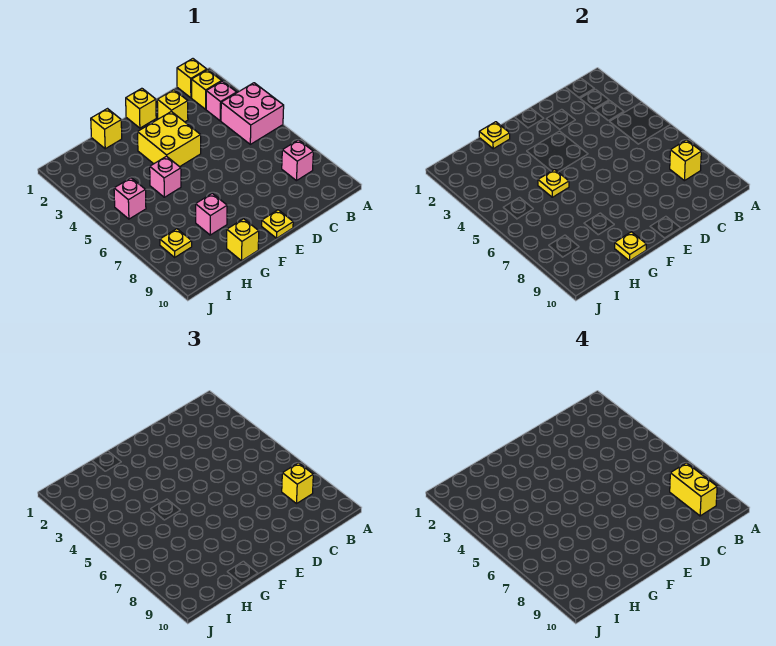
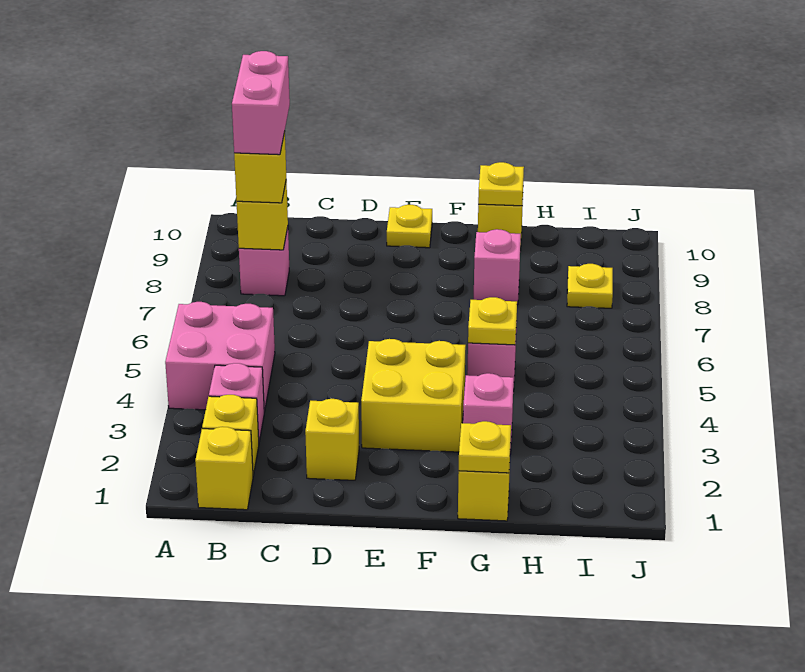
yellow 1x2 brick [670,463,717,516] -> pink 1x2 brick [232,51,290,155]
yellow 1x1 brick [126,88,156,128] -> none
pink 1x1 brick [114,178,146,219] -> pink 1x1 brick moved to [463,373,514,454]

